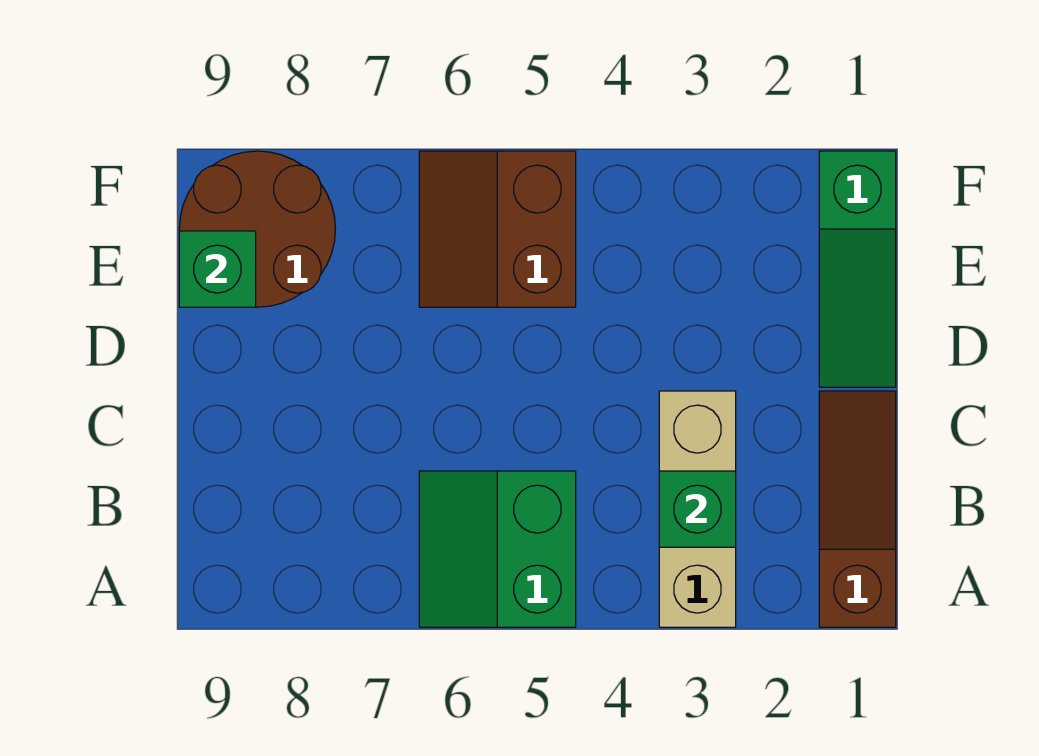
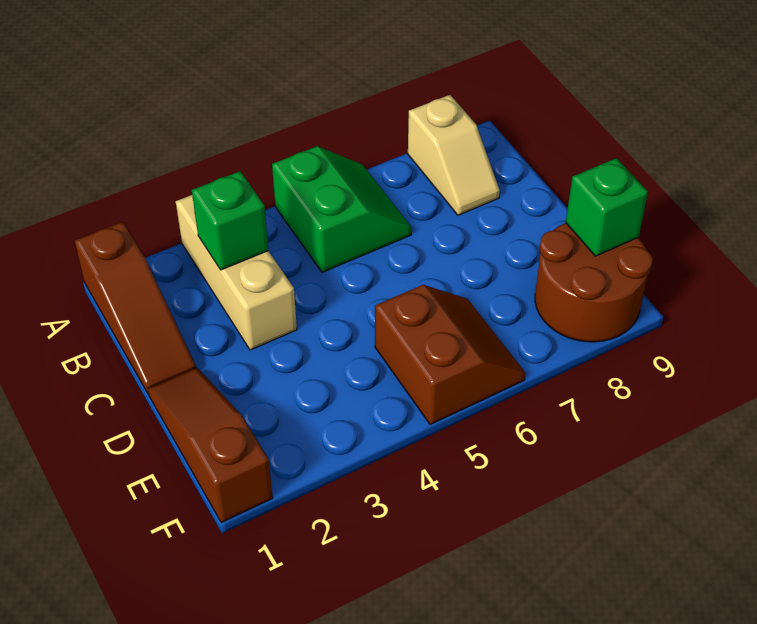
none -> tan 1x2 slope [408,95,500,215]
green 1x3 slope [819,151,896,387] -> brown 1x3 slope [148,368,273,523]

